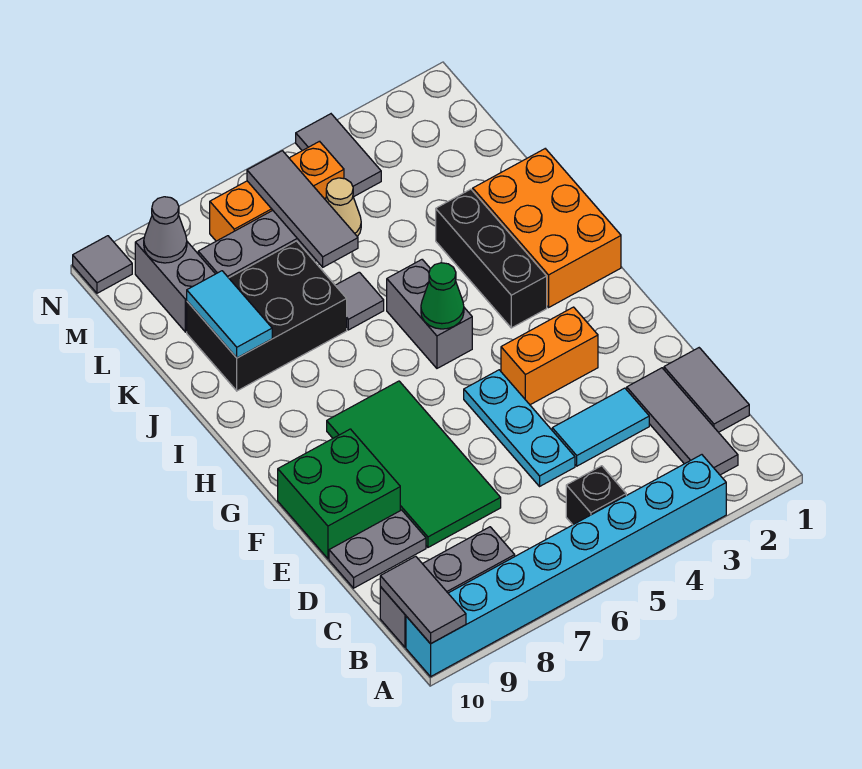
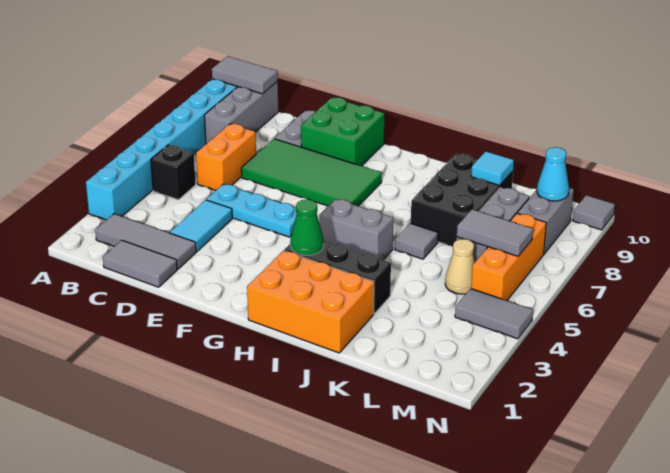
orange 1x2 brick [501,307,598,405] -> orange 1x2 brick moved to [196,124,256,190]
green 1x1 cone [421,263,464,329] -> green 1x1 cone moved to [290,199,324,255]
cyan 1x2 tile [187,271,272,358] -> cyan 1x1 tile [471,151,514,186]
grey 1x3 tile [247,151,358,267] -> grey 1x2 tile [457,209,533,256]
grey 1x2 brick [135,238,215,332] -> grey 1x2 brick turned to [517,188,574,254]
grey 1x1 cone [144,197,187,263] -> cyan 1x1 cone [537,147,569,201]

